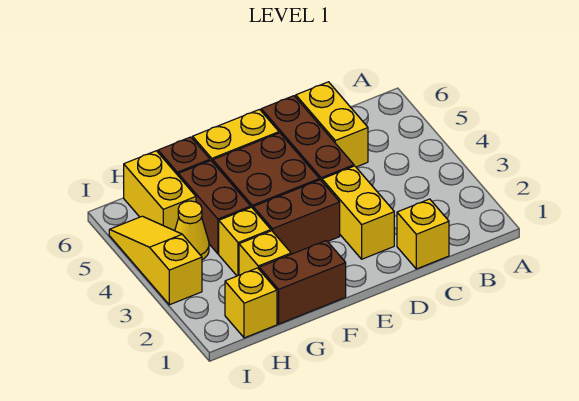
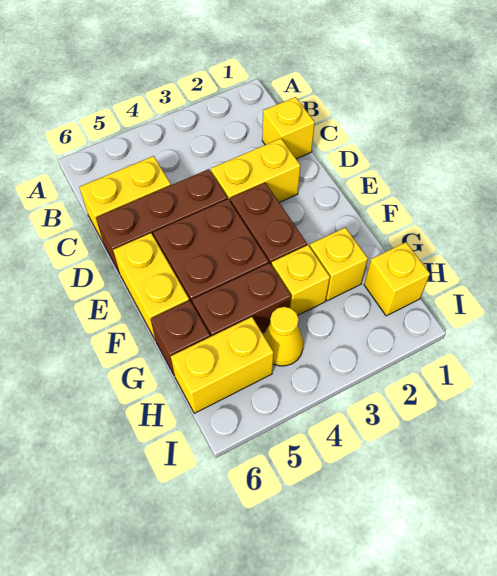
brown 1x2 brick [259,240,346,324] -> none
yellow 1x3 slope [109,216,202,305] -> none

